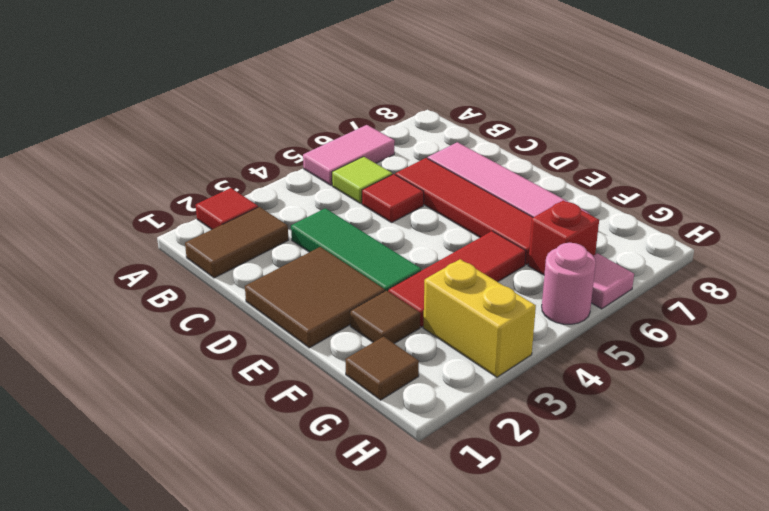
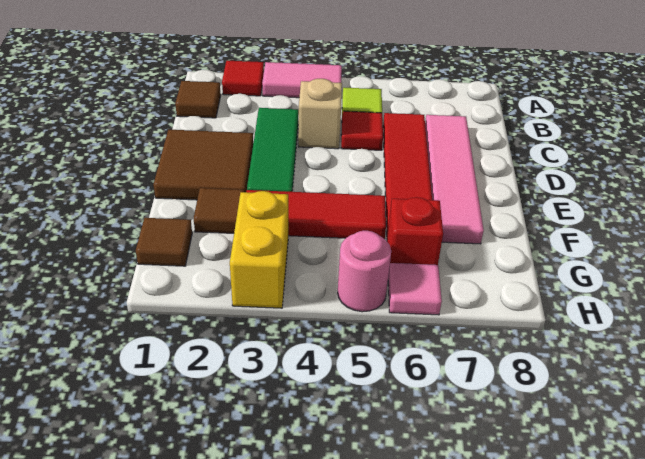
pink 1x2 tile [303,125,395,185] -> pink 1x2 tile moved to [262,62,342,98]
brown 1x2 tile [185,207,288,278] -> brown 1x1 tile [175,81,221,118]
none -> tan 1x1 brick [298,79,342,149]

